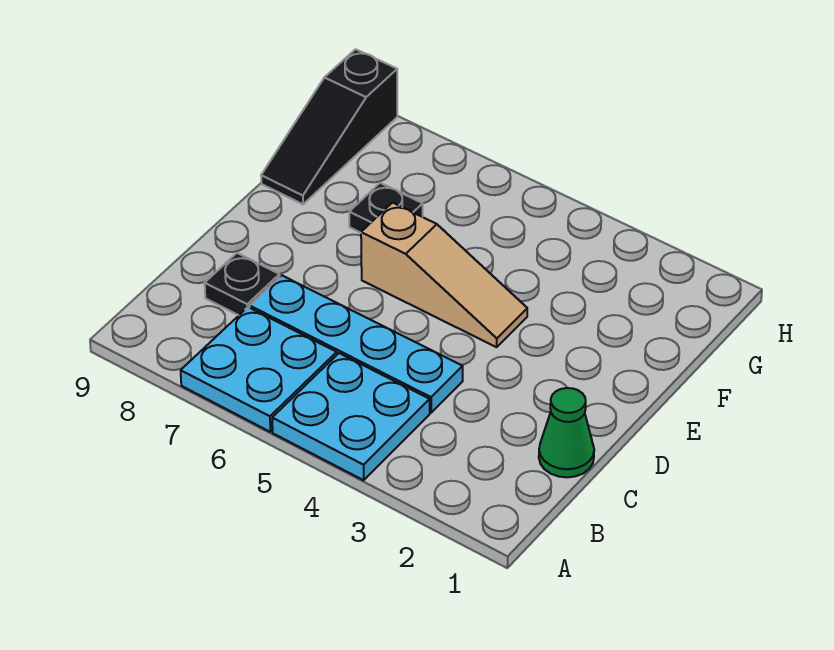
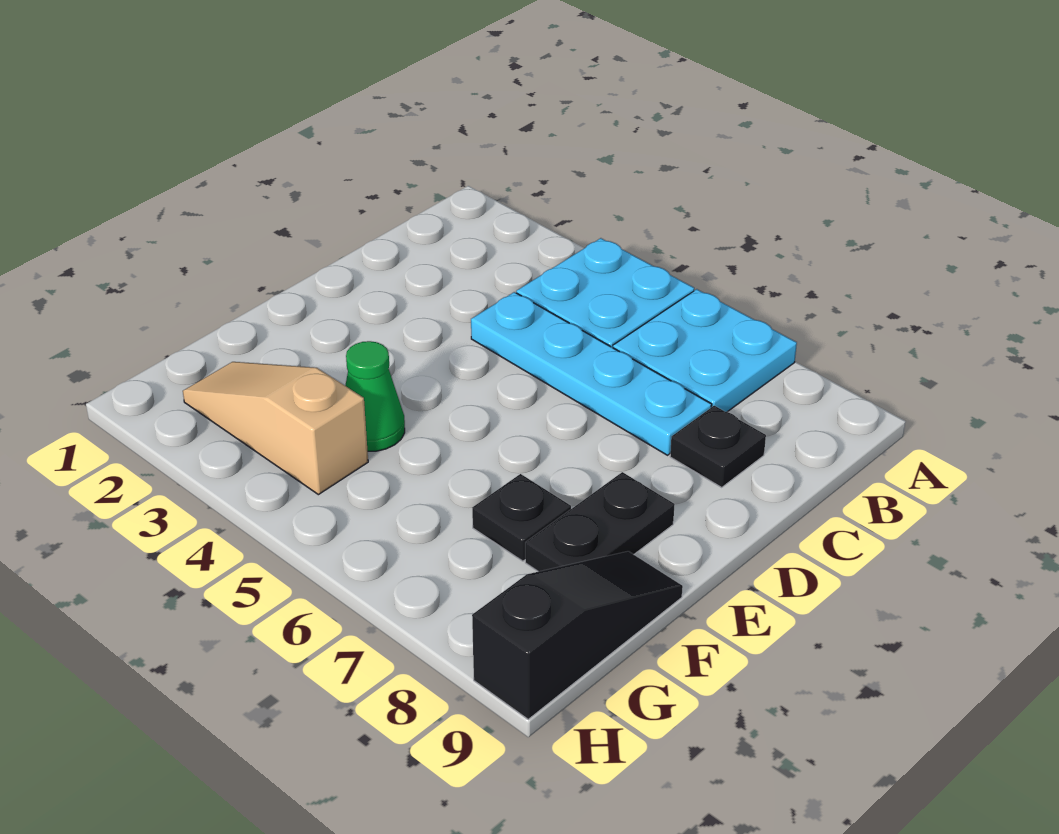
green 1x1 cone [539,388,594,477] -> green 1x1 cone moved to [345,341,405,451]
tan 1x3 slope [361,203,527,347] -> tan 1x3 slope moved to [183,362,368,495]
none -> black 1x2 plate [525,472,675,572]

